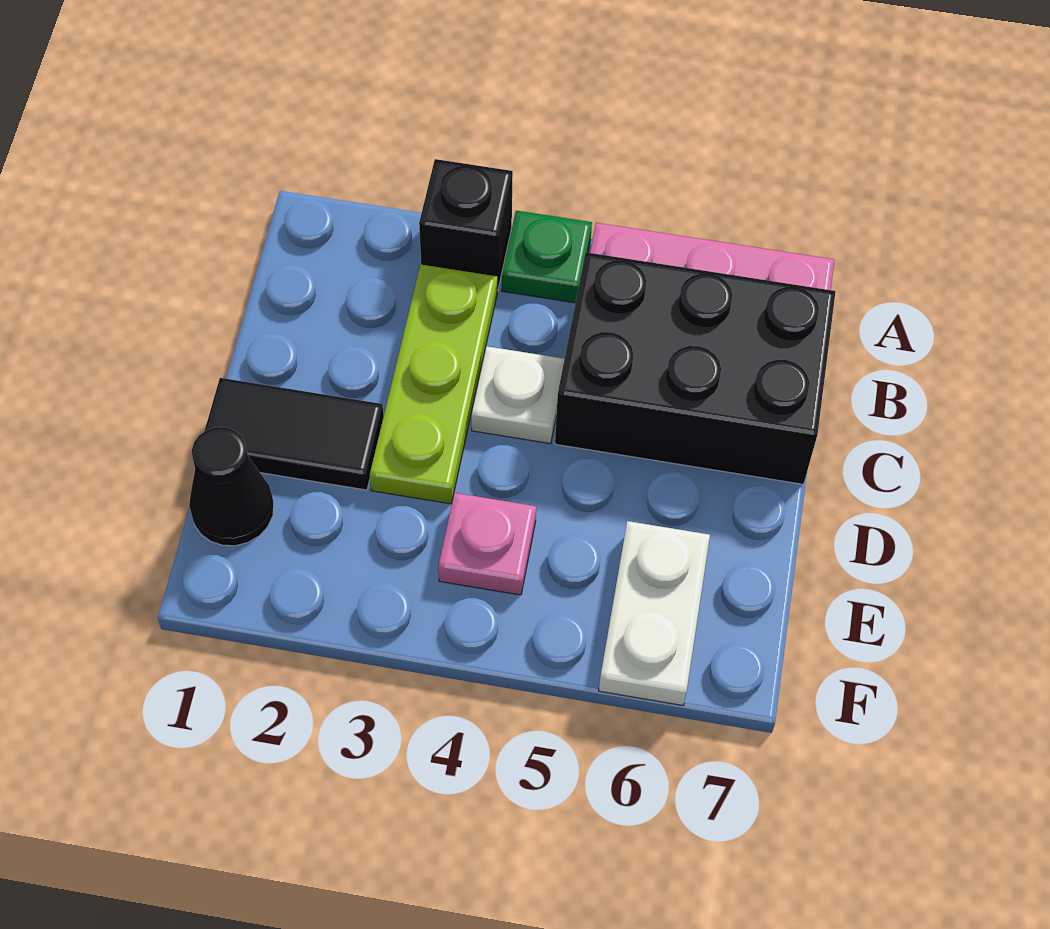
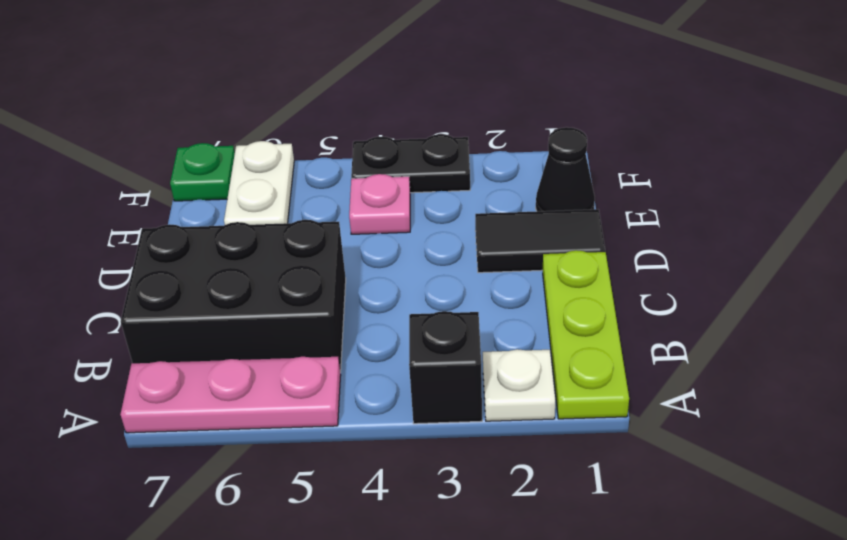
green 1x1 plate [502,211,592,303] -> green 1x1 plate moved to [170,143,235,201]
lime 1x3 plate [370,264,497,504] -> lime 1x3 plate moved to [543,250,629,419]
white 1x1 plate [471,346,564,444] -> white 1x1 plate moved to [483,349,555,421]
none -> black 1x2 plate [351,134,470,193]

